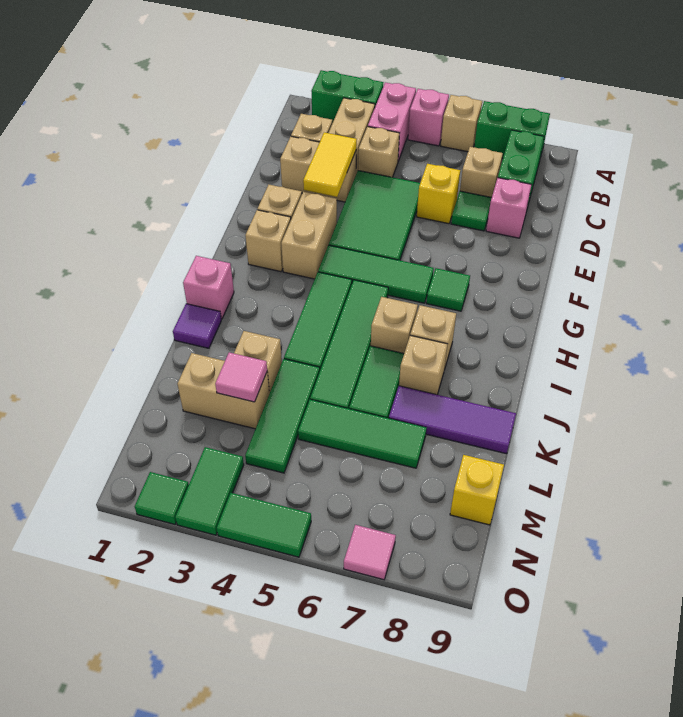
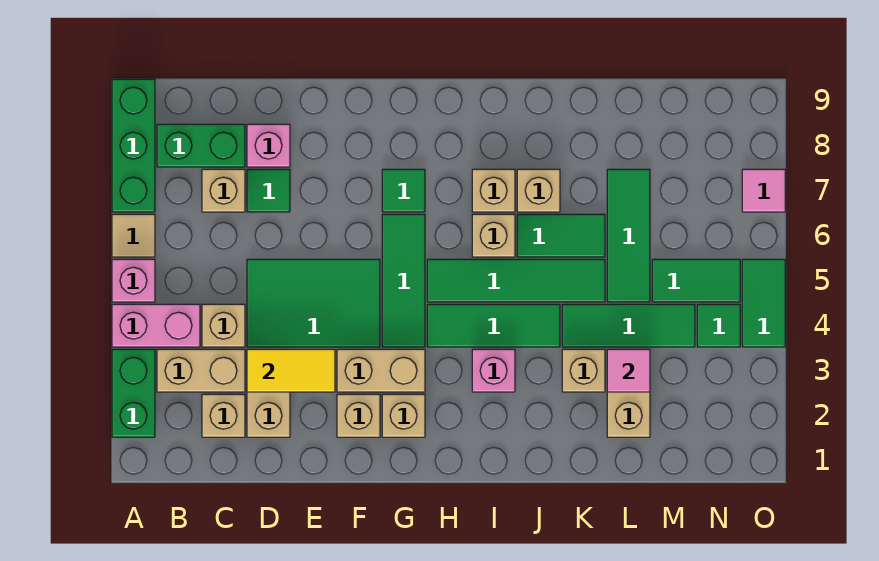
tan 1x1 brick [441,95,482,152] -> tan 1x1 tile [112,214,155,257]
green 1x2 brick [474,101,550,161] -> green 1x3 brick [112,79,155,212]
yellow 1x1 brick [417,164,460,224] -> none
pink 1x1 brick [183,256,234,319] -> pink 1x1 brick moved to [472,349,515,392]
purple 1x1 tile [173,304,221,348] -> none
purple 1x3 tile [389,386,516,454] -> none
yellow 1x1 brick [450,455,504,525] -> none
green 1x2 tile [175,447,244,535] -> green 1x2 tile moved to [652,259,740,302]
green 1x1 tile [135,472,189,524] -> green 1x1 tile moved to [697,304,740,347]

